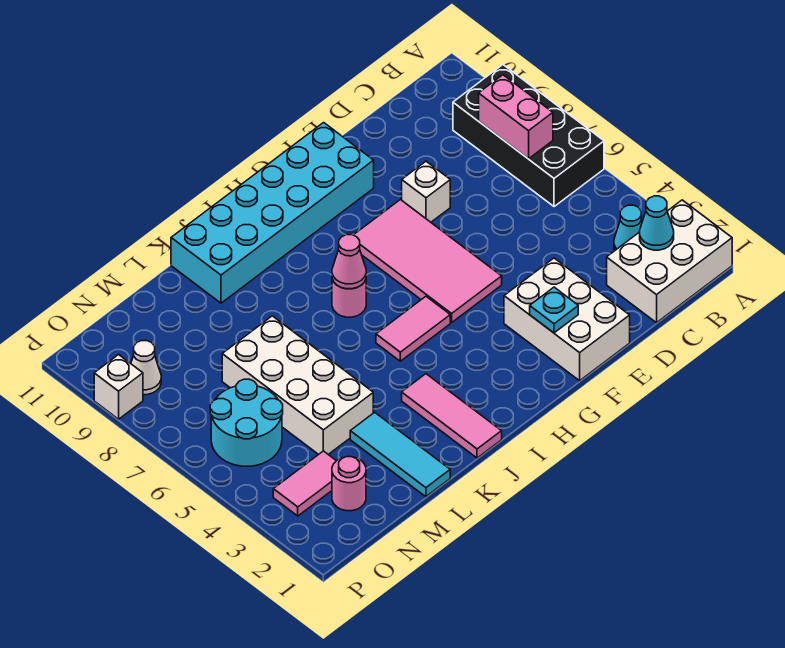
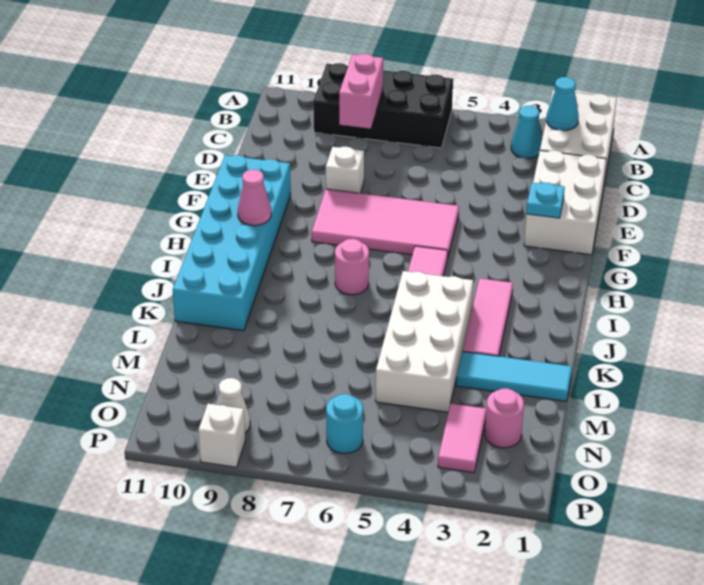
pink 1x2 brick [479,75,553,159] -> pink 1x2 brick turned to [339,54,383,129]
white 2x3 brick [504,258,630,381] -> white 2x3 brick turned to [524,151,606,255]
pink 1x1 cone [332,235,366,289] -> pink 1x1 cone moved to [238,170,271,226]
pink 1x3 tile [402,374,502,458] -> pink 1x3 tile turned to [463,278,513,356]
white 2x4 brick [222,316,373,455] -> white 2x4 brick turned to [376,271,473,412]
cyan 2x2 round brick [210,379,283,466] -> cyan 1x1 round brick [326,394,363,454]

